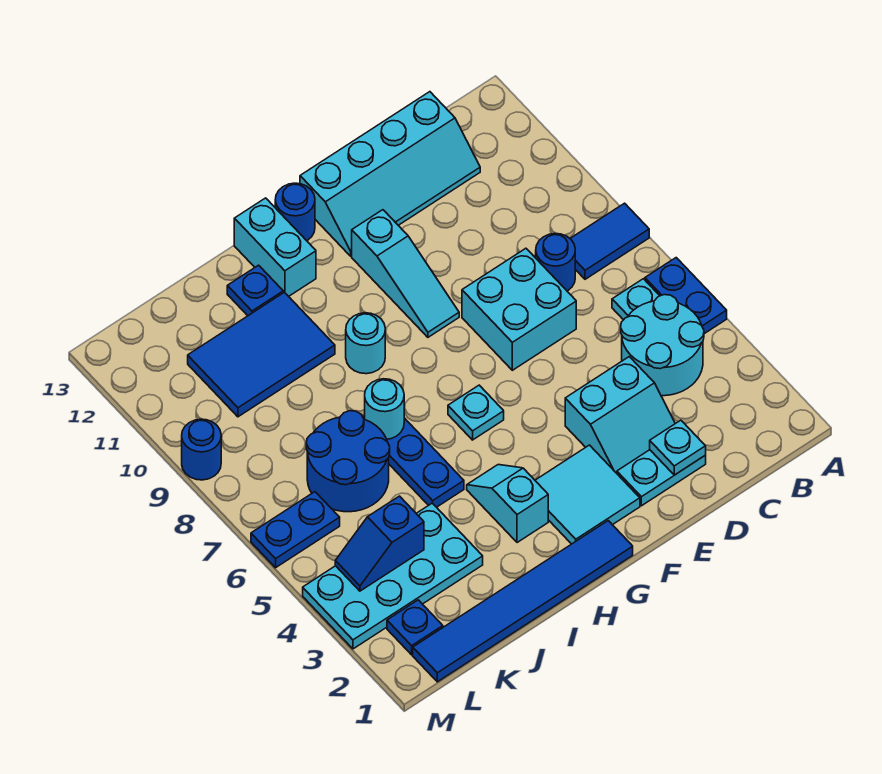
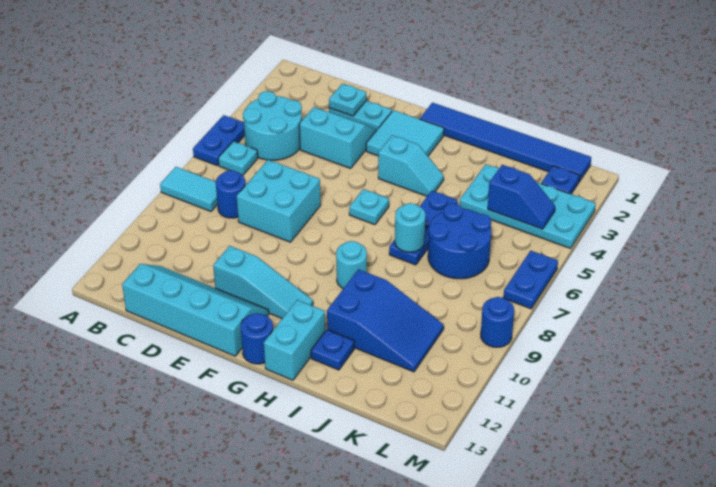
blue 1x2 tile [570,203,649,279] -> cyan 1x2 tile [160,167,218,211]
cyan 1x3 slope [352,210,459,337] -> cyan 1x3 slope turned to [213,246,313,318]
cyan 1x2 slope [467,465,548,543] -> cyan 1x2 slope turned to [378,135,444,196]
blue 2x3 tile [188,292,335,417] -> blue 2x3 slope [327,269,444,372]
blue 1x2 plate [251,492,340,568] -> blue 1x2 plate turned to [503,251,558,309]

